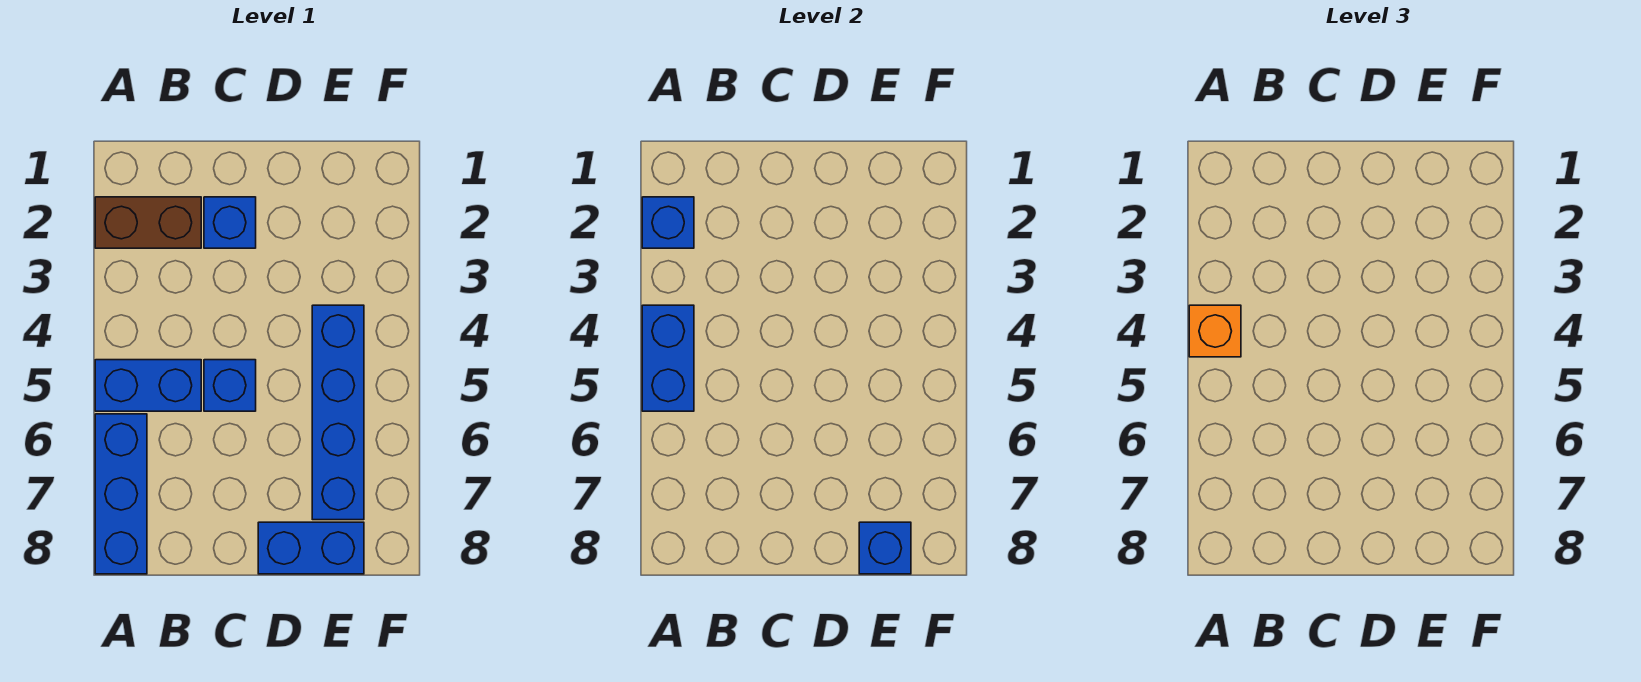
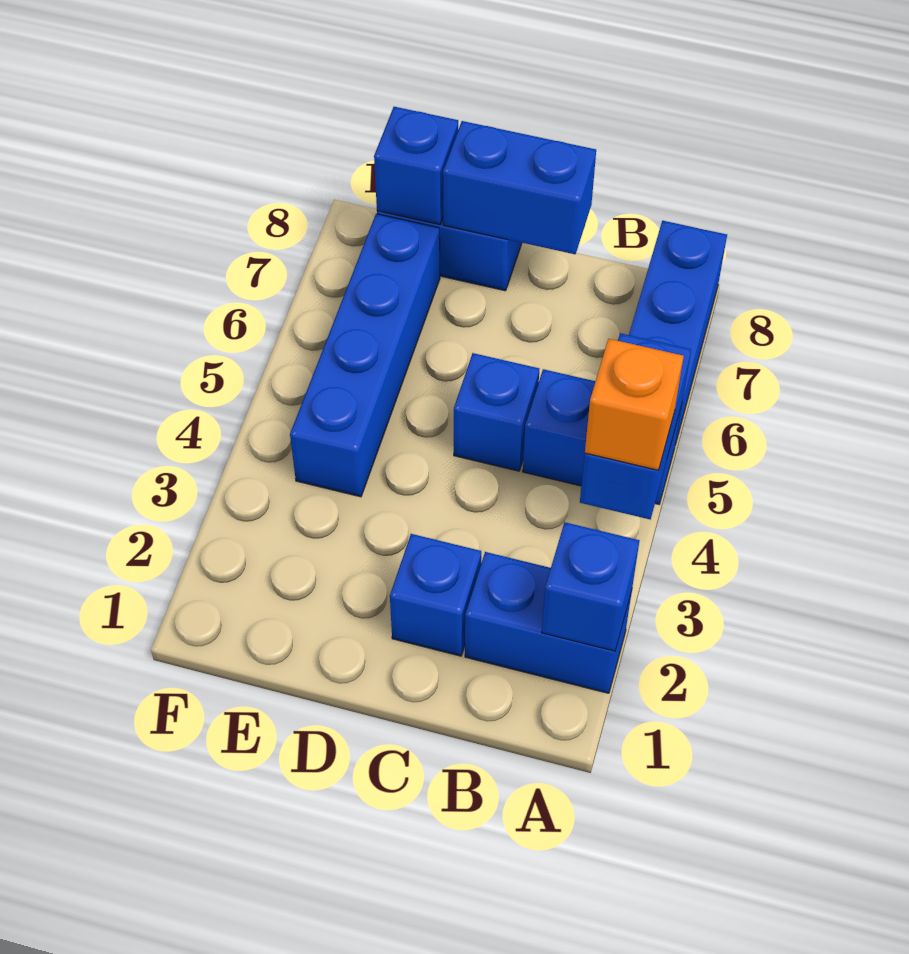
brown 1x2 brick [95,197,201,248] -> blue 1x2 brick [465,552,632,693]
none -> blue 1x2 brick [443,121,596,254]

